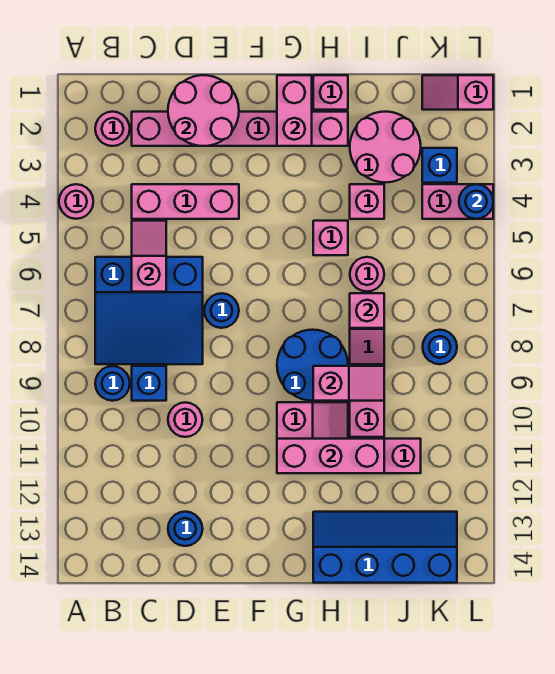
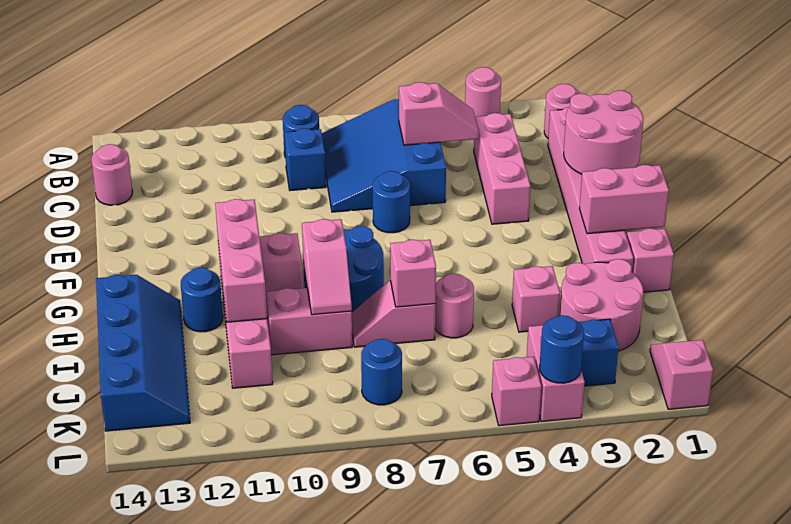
pink 1x1 round brick [168,402,203,437] -> pink 1x1 round brick moved to [91,144,133,205]
blue 1x1 round brick [168,512,203,546] -> blue 1x1 round brick moved to [181,268,223,332]
pink 1x1 brick [313,221,348,255] -> pink 1x1 brick moved to [492,357,541,426]

